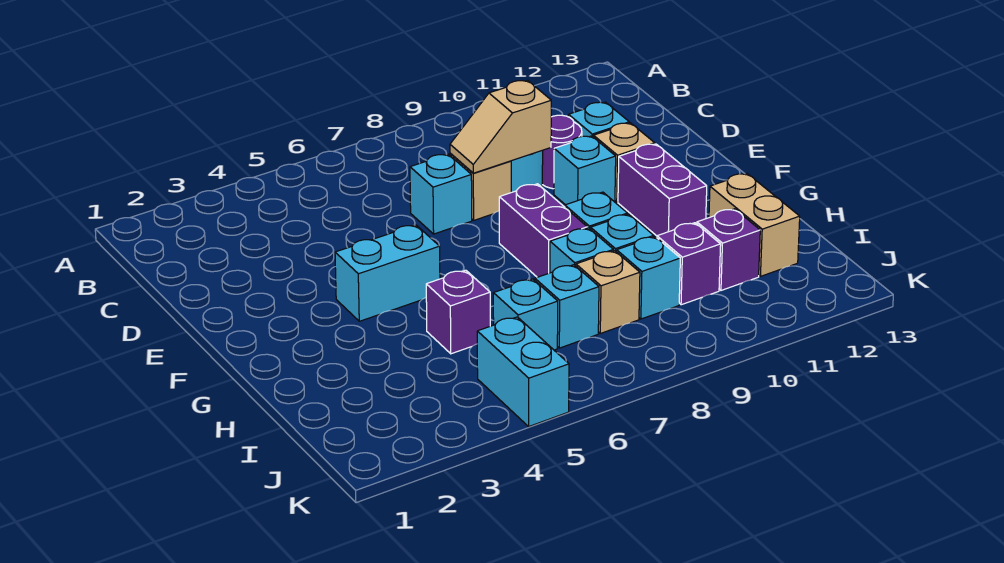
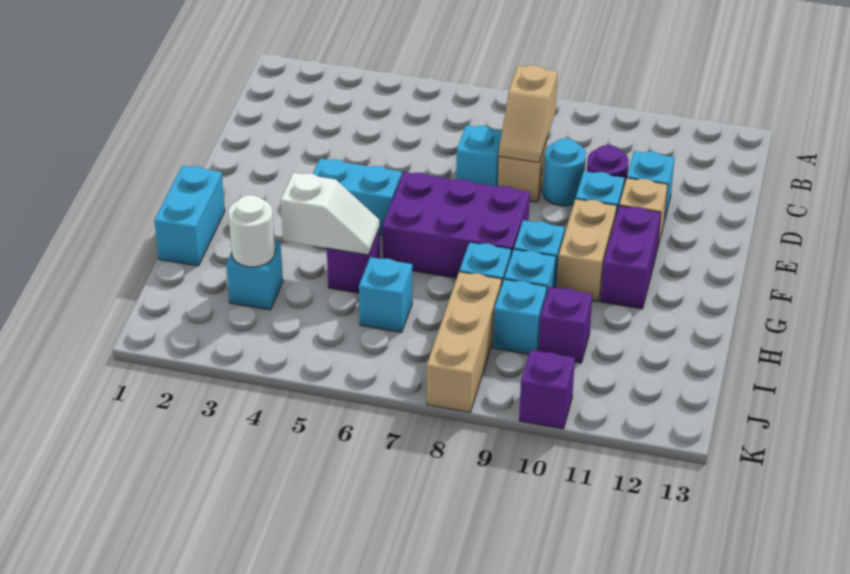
tan 1x2 slope [450,80,551,173] -> tan 1x2 slope turned to [499,65,558,163]
purple 1x2 brick [499,184,587,277] -> purple 2x3 brick [382,172,530,278]
none -> white 1x2 slope [281,173,379,255]
tan 1x2 brick [709,174,800,276] -> tan 1x2 brick moved to [557,199,617,301]
none -> white 1x1 round brick [228,195,275,267]
cyan 1x1 brick [535,265,599,348] -> cyan 1x1 brick moved to [226,241,283,310]
tan 1x1 brick [576,251,640,333] -> tan 1x3 brick [427,272,502,412]
purple 1x1 brick [697,209,760,290] -> purple 1x1 brick moved to [519,350,575,429]
cyan 1x2 brick [477,317,569,426] -> cyan 1x2 brick moved to [154,166,225,266]

